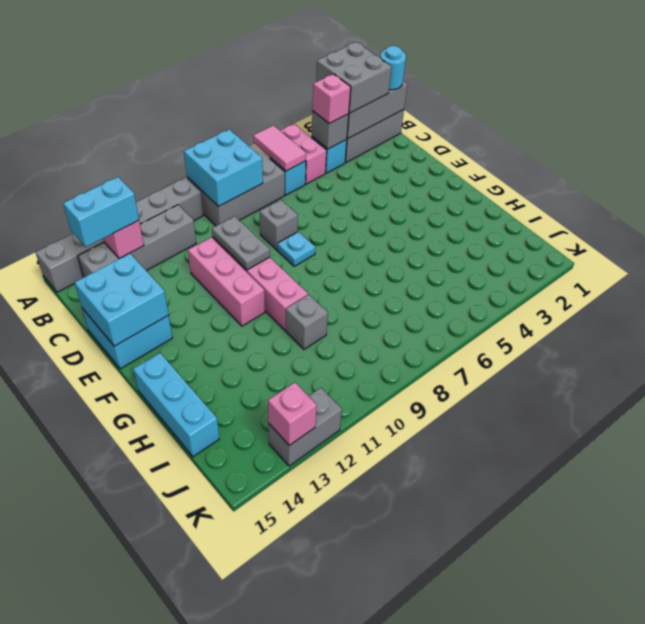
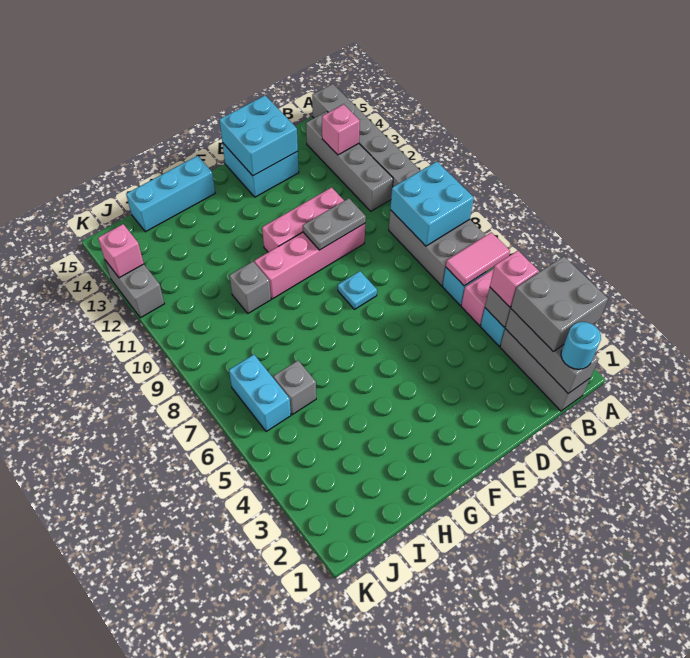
cyan 1x2 brick [63,177,139,247] -> cyan 1x2 brick moved to [229,355,291,432]
grey 1x1 brick [260,200,298,250] -> grey 1x1 brick moved to [273,361,316,415]

